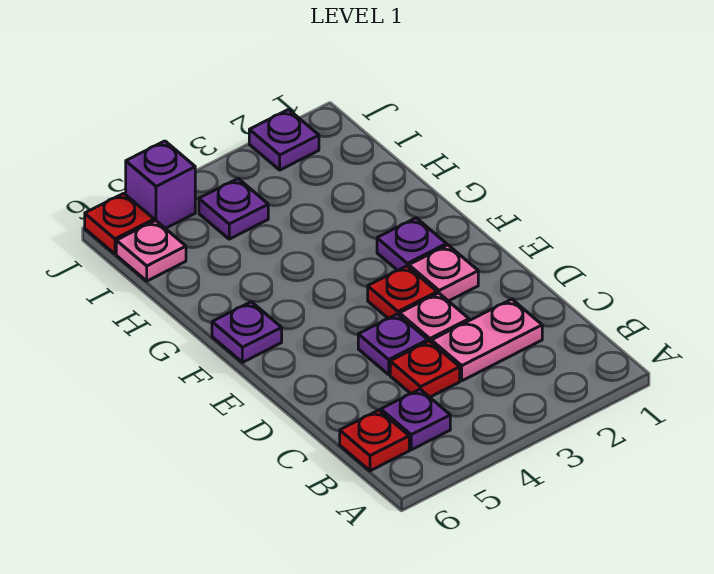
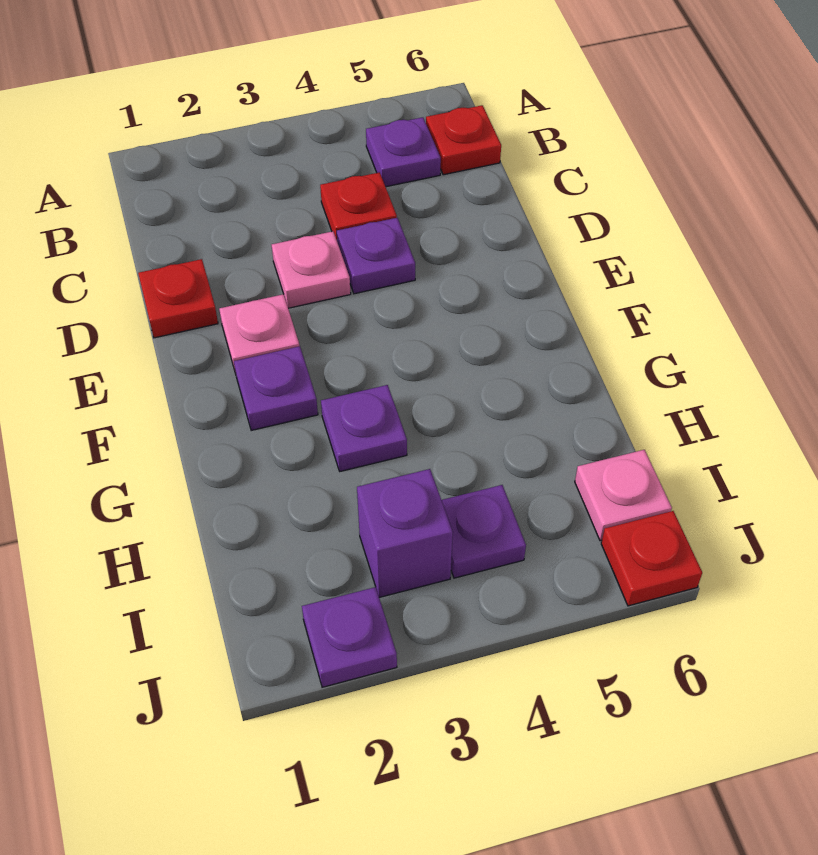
pink 1x2 plate [431,299,542,381] -> none
red 1x1 plate [368,266,437,318] -> red 1x1 plate moved to [138,259,218,338]
purple 1x1 plate [212,302,282,362] -> purple 1x1 plate moved to [321,385,407,471]
purple 1x1 brick [126,141,195,228] -> purple 1x1 brick moved to [357,469,453,597]

